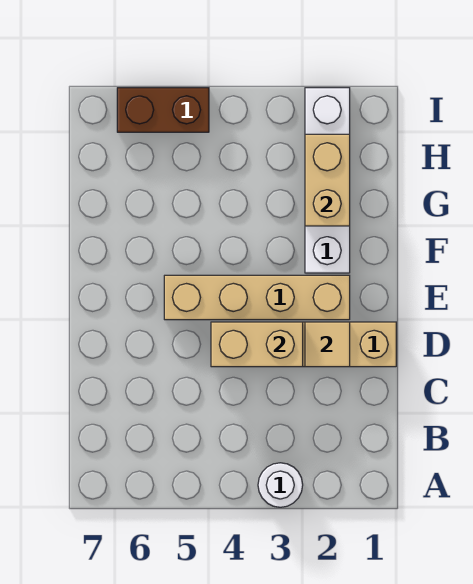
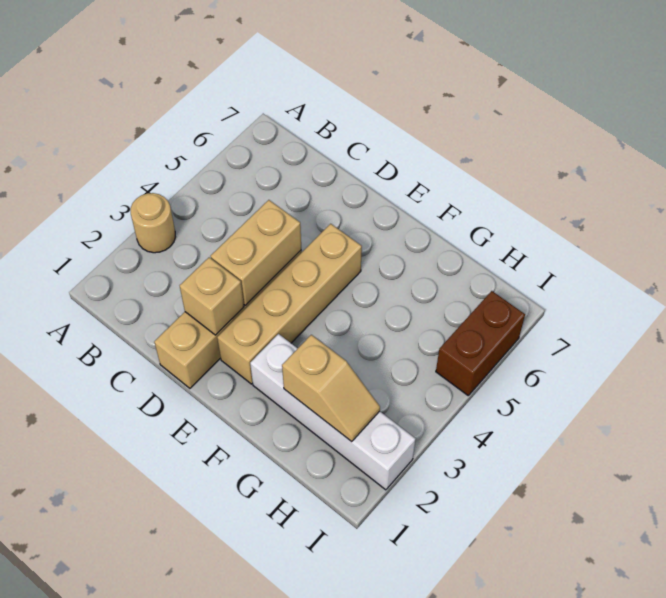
white 1x1 round brick [258,463,303,507] -> tan 1x1 round brick [131,193,175,253]
tan 1x1 tile [305,322,350,367] -> tan 1x1 brick [180,257,244,335]
tan 1x2 brick [305,134,350,226] -> tan 1x2 slope [282,335,380,442]

